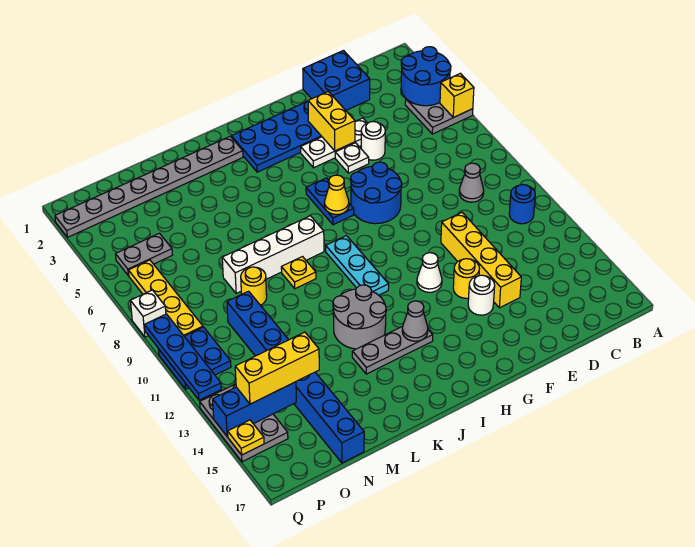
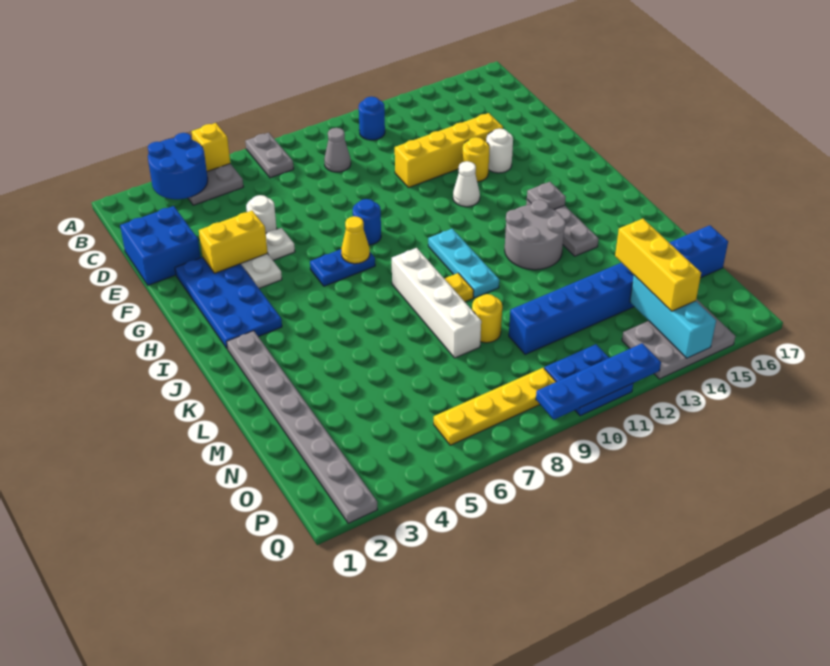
blue 2x2 round brick [351,162,402,224] -> blue 1x1 round brick [353,199,381,245]
cyan 1x3 plate [326,236,389,295] -> cyan 1x3 plate turned to [428,229,499,298]
grey 1x1 cone [402,301,428,341] -> grey 1x1 plate [527,182,566,210]
grey 1x2 plate [116,233,172,276] -> grey 1x2 plate moved to [245,133,294,178]
blue 1x3 brick [213,382,296,437] -> cyan 1x3 brick [630,275,716,358]
white 1x1 brick [131,290,166,337] -> none
yellow 1x1 plate [228,420,264,455] -> none

